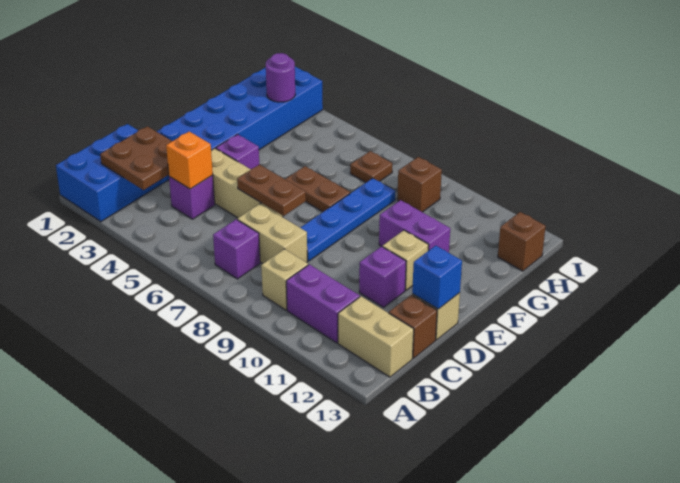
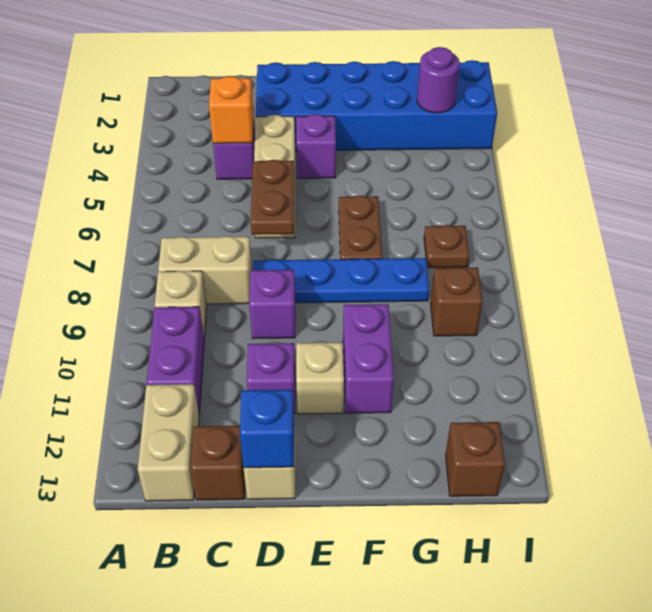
blue 2x3 brick [56,124,169,222] -> none
brown 2x2 plate [100,126,172,190] -> none
purple 1x1 brick [213,219,260,279] -> purple 1x1 brick moved to [249,270,295,339]
tan 1x2 brick [237,204,307,263] -> tan 1x2 brick turned to [158,236,252,304]

